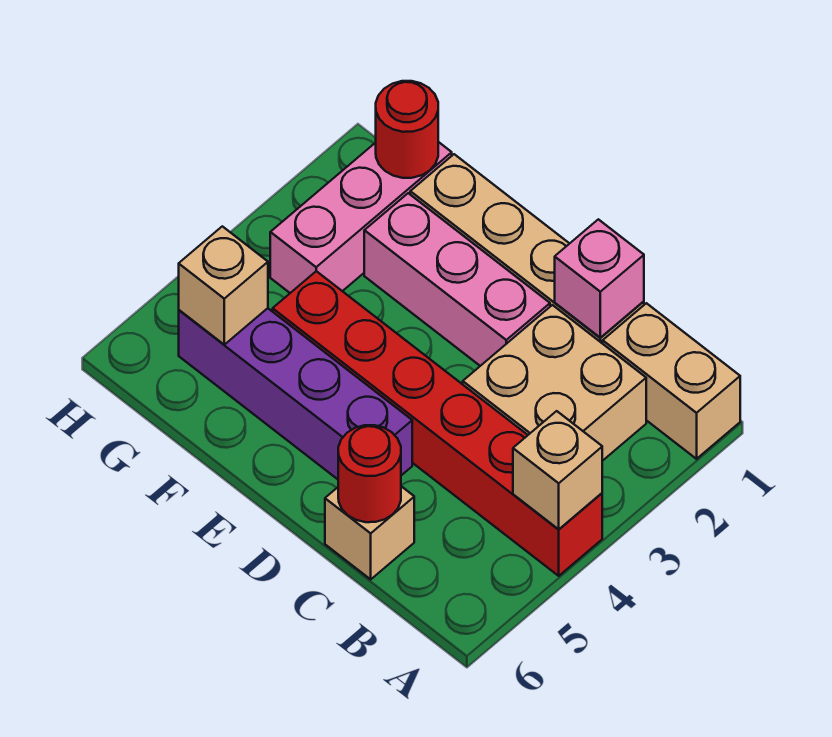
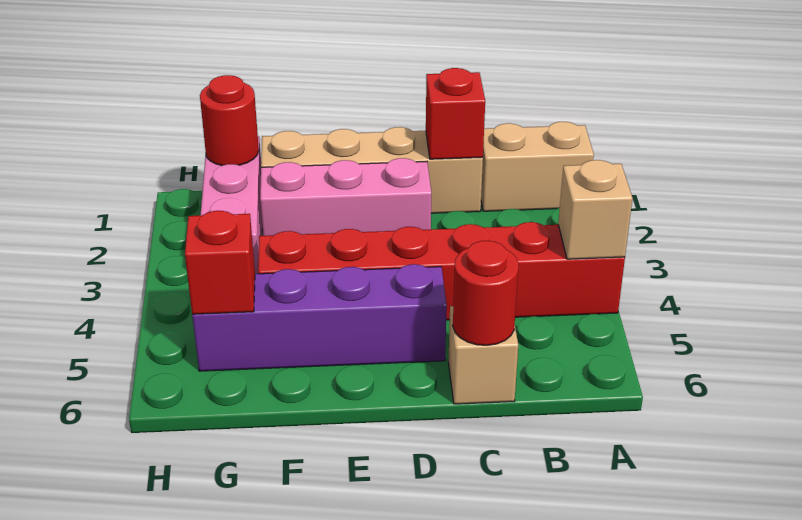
tan 2x2 brick [463,305,646,461] -> none
pink 1x1 brick [555,219,644,338] -> red 1x1 brick [426,68,485,159]
tan 1x1 brick [179,226,268,345] -> red 1x1 brick [185,211,255,314]

